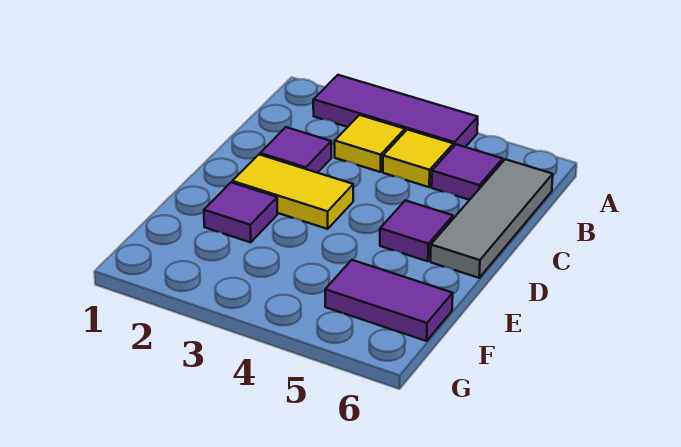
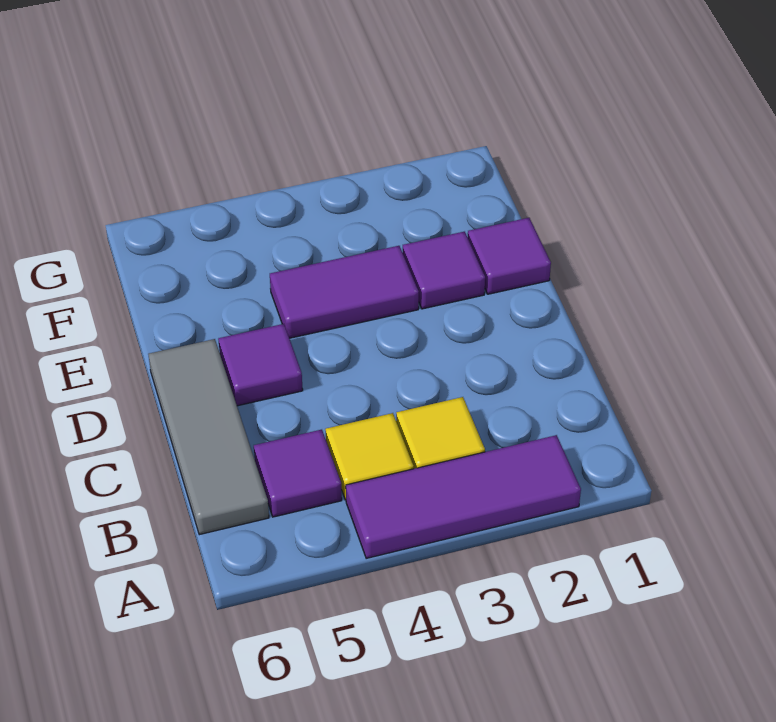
purple 1x1 tile [260,127,331,173] -> purple 1x1 tile moved to [468,218,551,294]
yellow 1x2 tile [232,155,353,229] -> none
purple 1x2 tile [325,260,453,341] -> purple 1x2 tile moved to [270,246,419,338]

